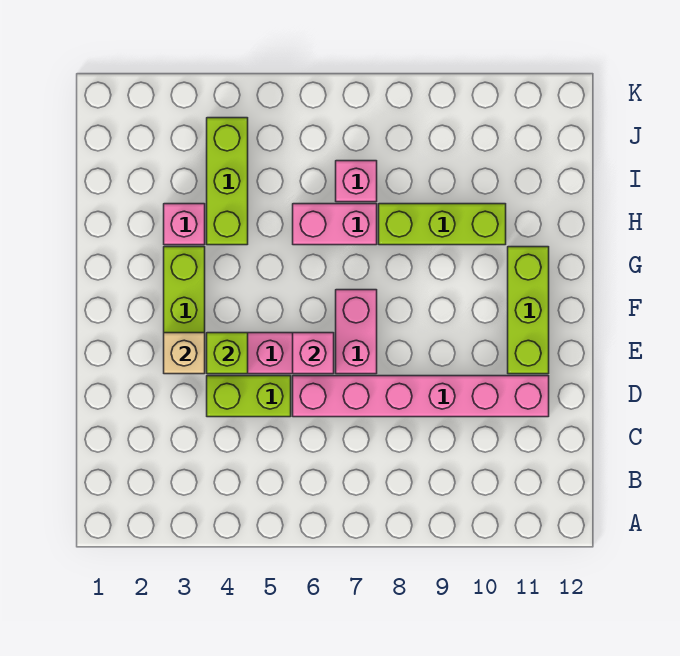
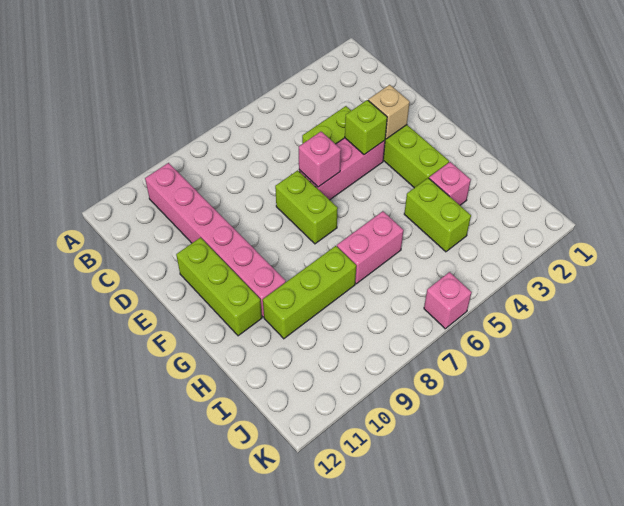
pink 1x6 brick [293,376,549,417] -> pink 1x6 brick turned to [145,163,286,317]
pink 1x2 brick [336,290,377,374] -> lime 1x2 brick [275,170,338,244]
lime 1x3 brick [207,118,248,245] -> lime 1x2 brick [404,178,471,252]
pink 1x1 brick [336,161,377,202] -> pink 1x1 brick moved to [424,272,472,329]

